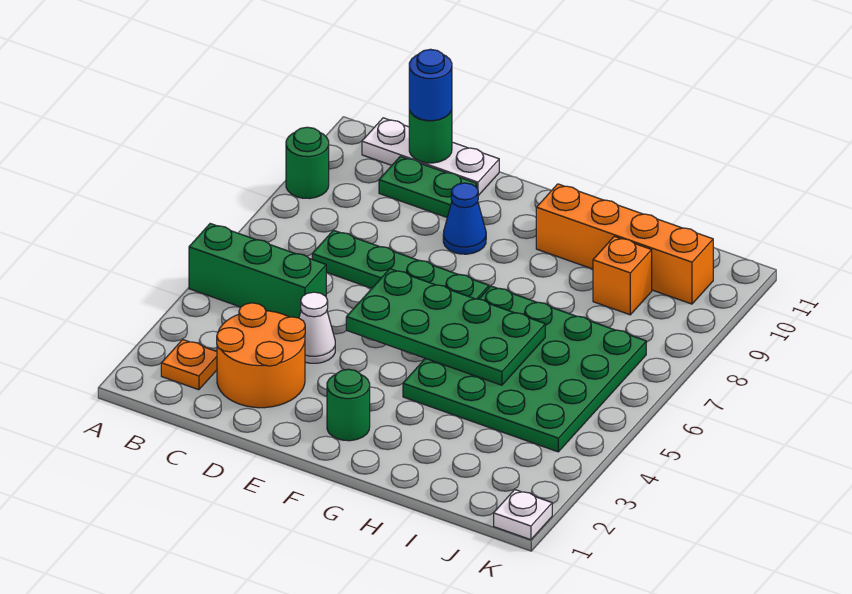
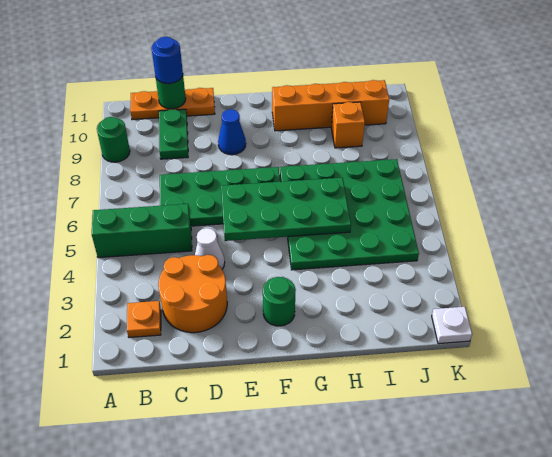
white 1x3 plate [362,118,499,196] -> orange 1x3 plate [130,88,215,120]
green 1x4 plate [312,230,489,299] -> green 2x4 plate [160,167,280,226]
green 1x2 plate [379,156,477,217] -> green 1x2 plate turned to [159,109,188,159]

